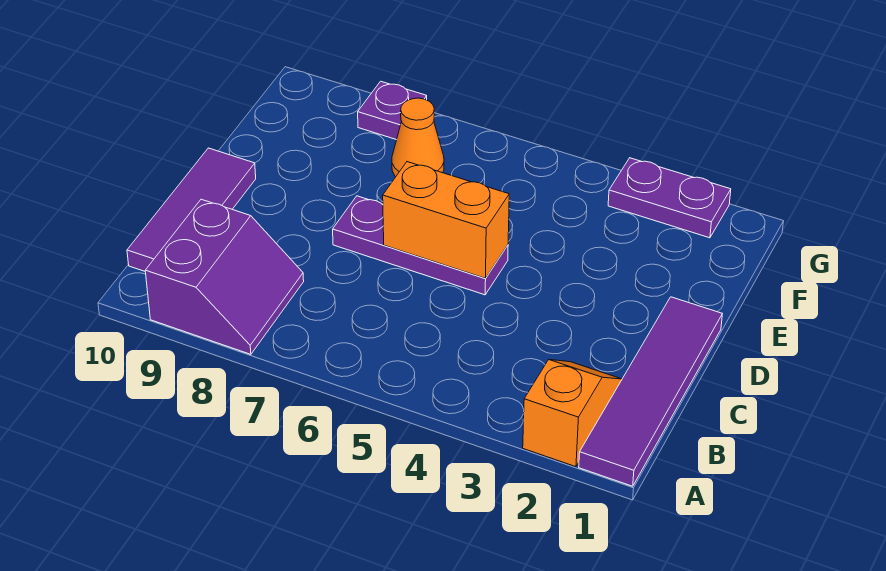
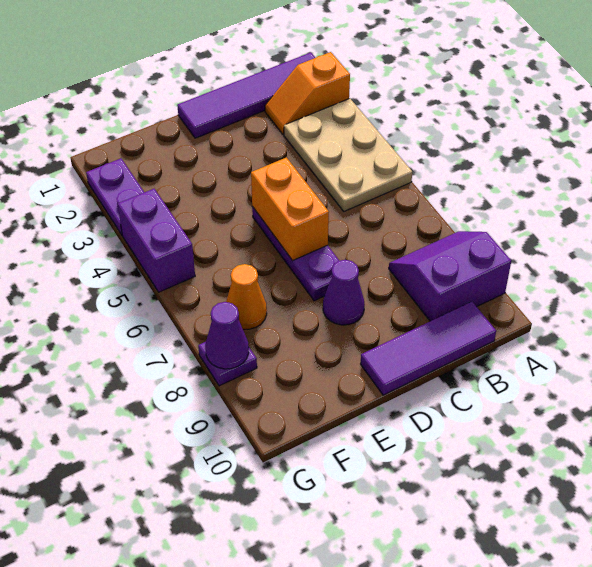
none -> tan 2x3 plate [284,99,412,211]
none -> purple 1x1 cone [323,260,365,325]
none -> purple 1x2 brick [118,189,195,292]
none -> purple 1x1 cone [205,302,249,369]

